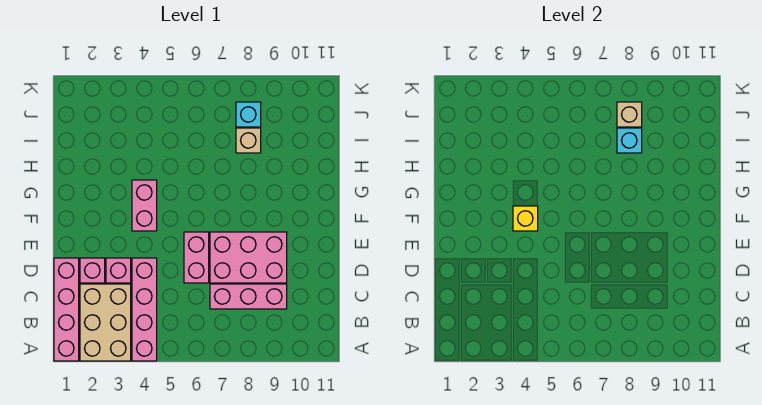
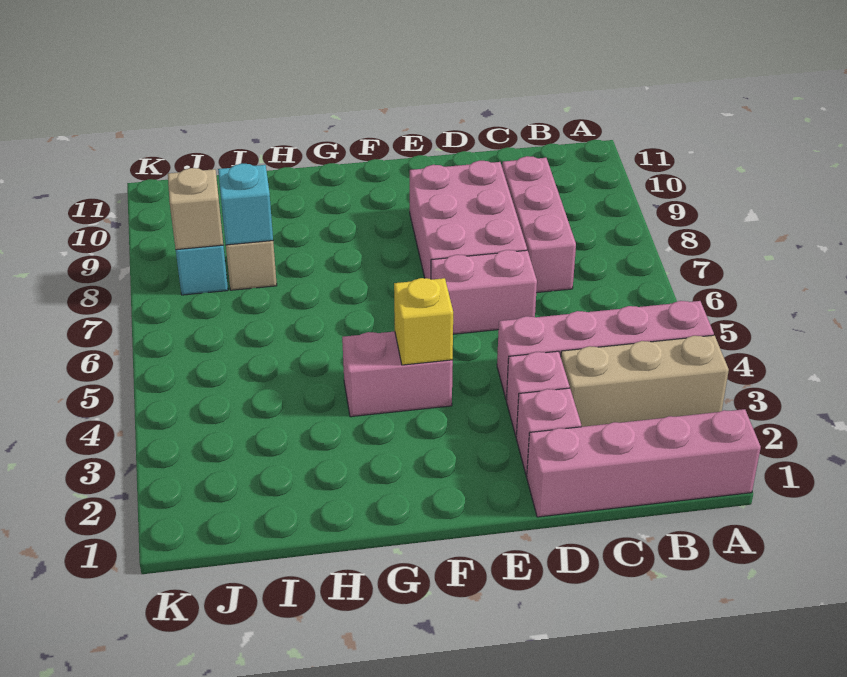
tan 2x3 brick [80,284,131,361] -> tan 1x3 brick [561,335,729,427]

